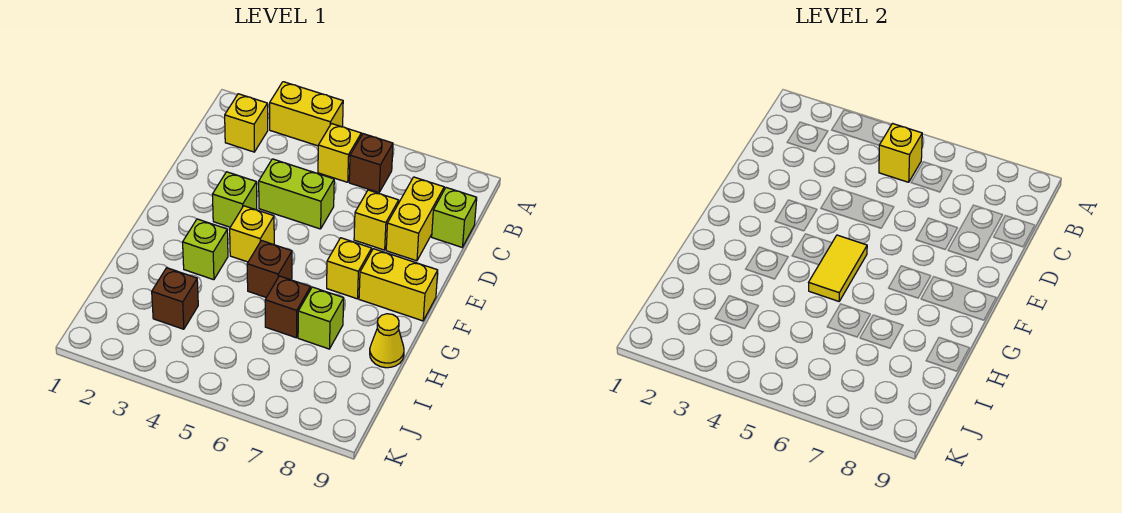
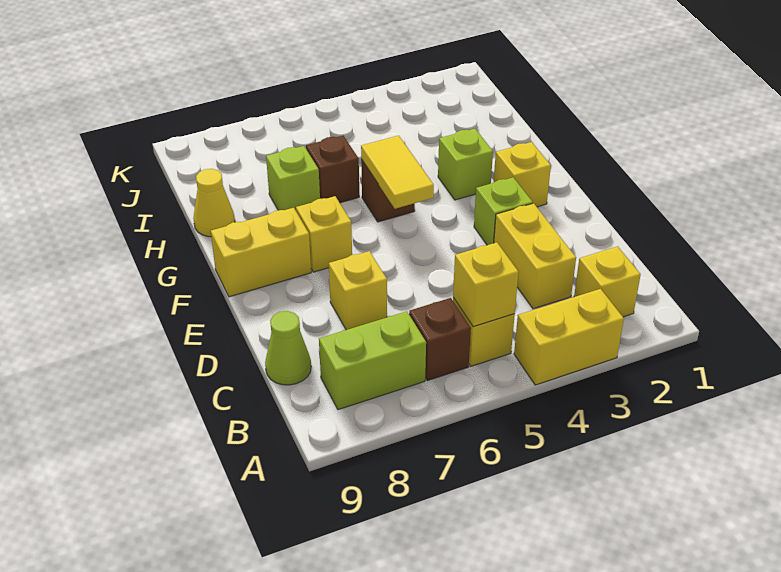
yellow 1x2 brick [386,177,444,261] -> yellow 1x2 brick moved to [494,203,576,309]
lime 1x1 brick [432,188,477,247] -> lime 1x1 cone [265,311,311,385]
lime 1x2 brick [259,159,334,229] -> lime 1x2 brick moved to [319,311,426,410]
yellow 1x1 brick [230,206,274,262] -> yellow 1x1 brick moved to [494,142,551,207]
brown 1x1 brick [152,268,198,329] -> none

